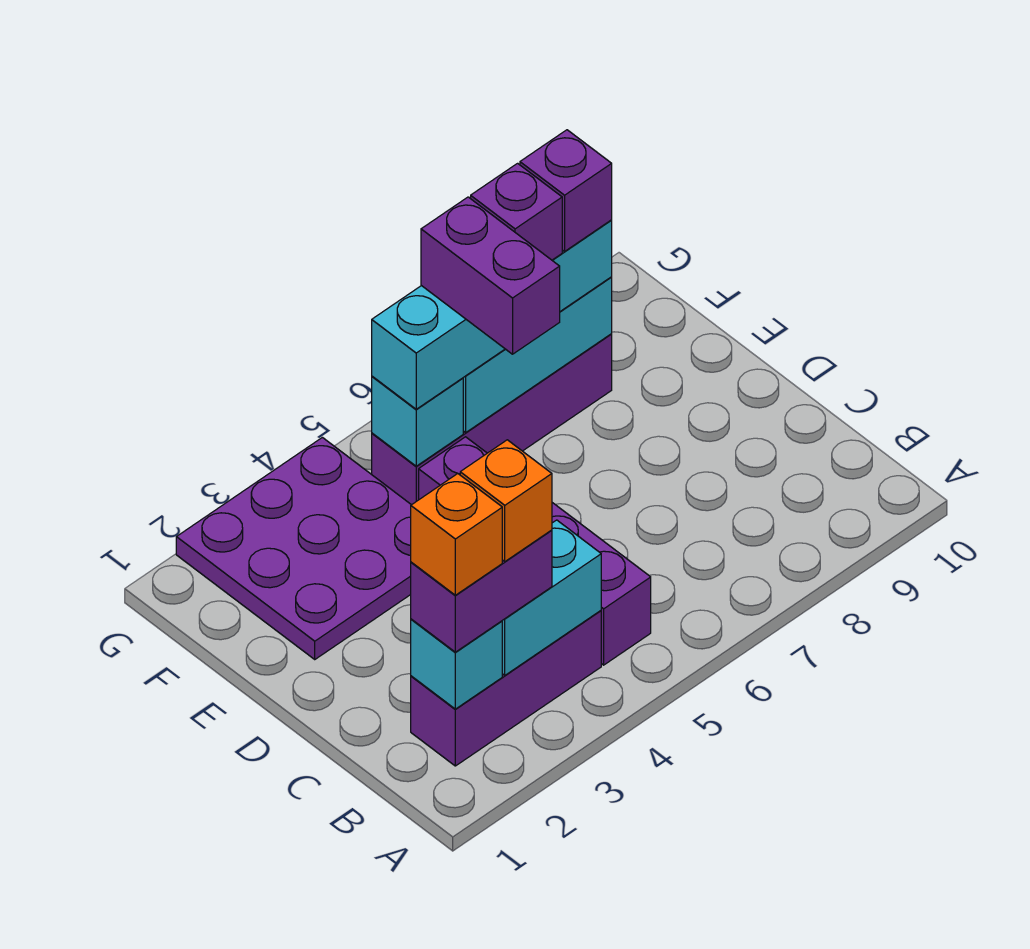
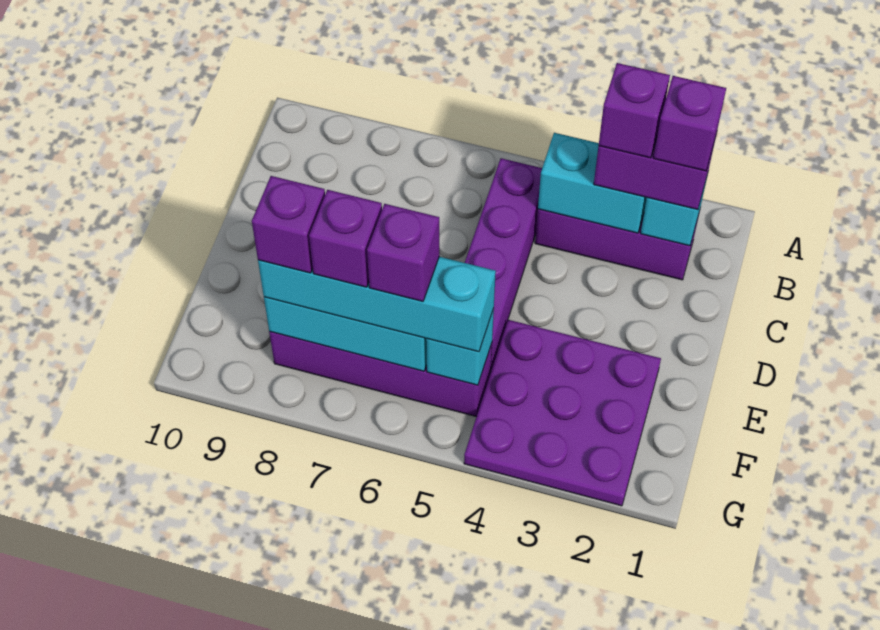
orange 1x1 brick [411,473,502,595] -> purple 1x1 brick [654,76,726,171]
orange 1x1 brick [460,440,552,562] -> purple 1x1 brick [599,63,670,158]
purple 1x2 brick [421,197,560,354] -> purple 1x1 brick [367,204,439,301]

